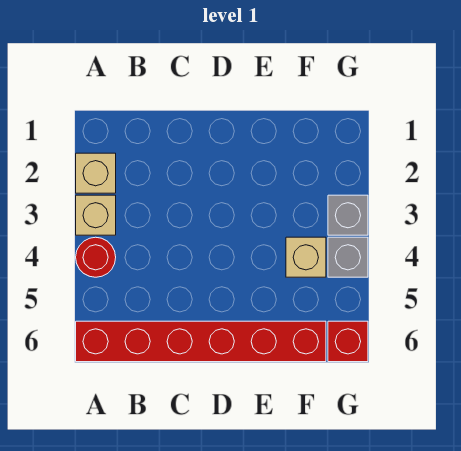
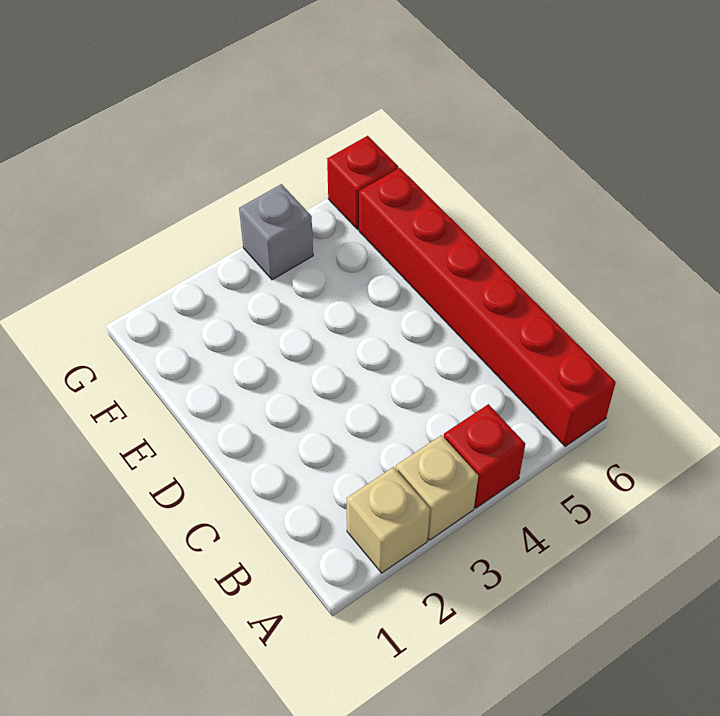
red 1x1 round brick [76,237,116,277] -> red 1x1 brick [444,404,525,508]
tan 1x1 brick [286,237,326,277] -> none
grey 1x1 brick [328,195,368,235] -> none

